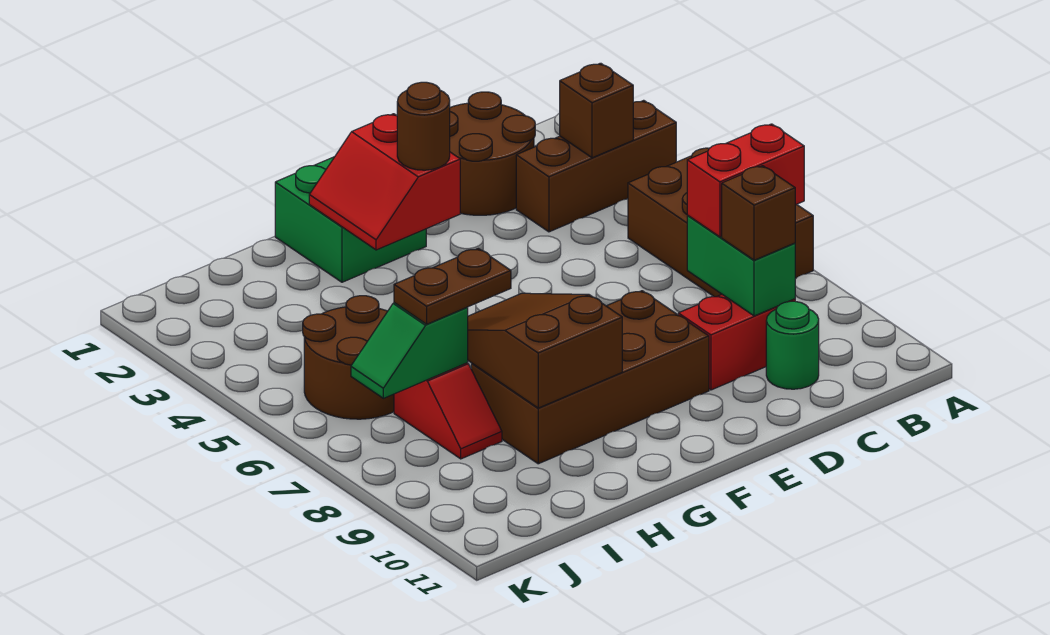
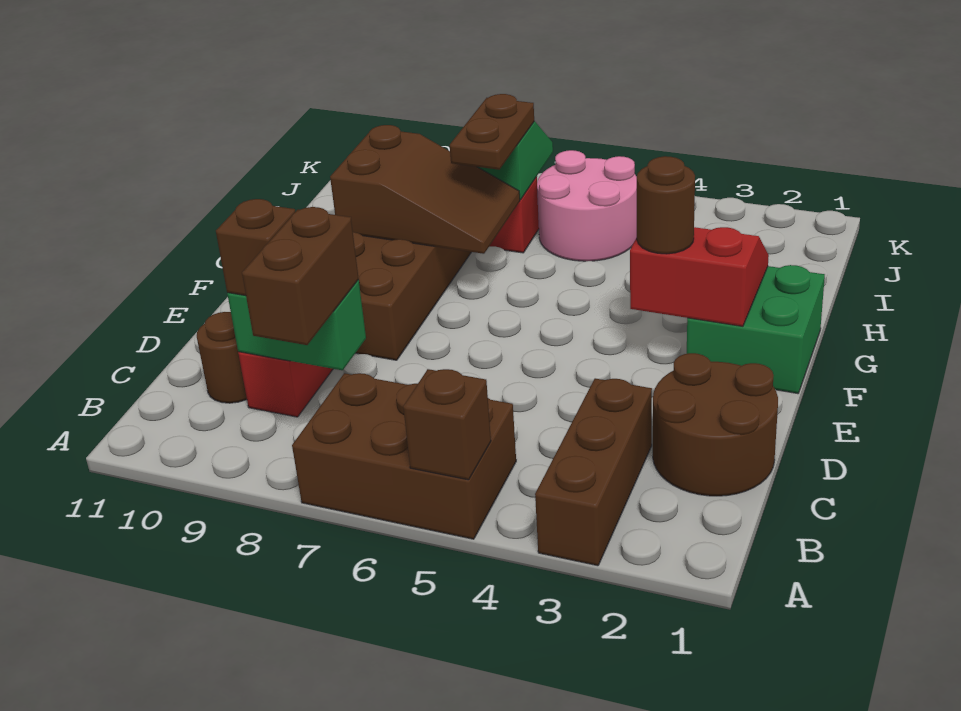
brown 1x1 brick [560,63,633,158] -> brown 1x1 brick moved to [403,369,491,480]
red 1x2 brick [687,124,804,237] -> brown 1x2 brick [242,207,359,345]
green 1x1 round brick [766,301,819,389] -> brown 1x1 round brick [197,312,247,403]
brown 2x2 round brick [303,296,394,419] -> pink 2x2 round brick [537,150,637,261]

